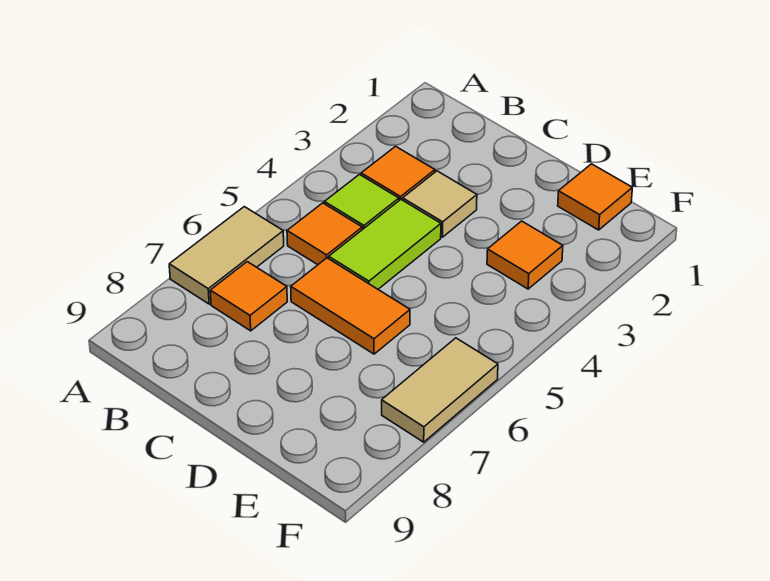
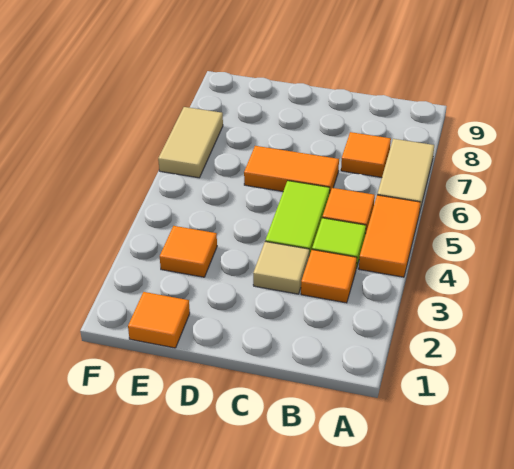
none -> orange 1x2 tile [359,195,421,277]

